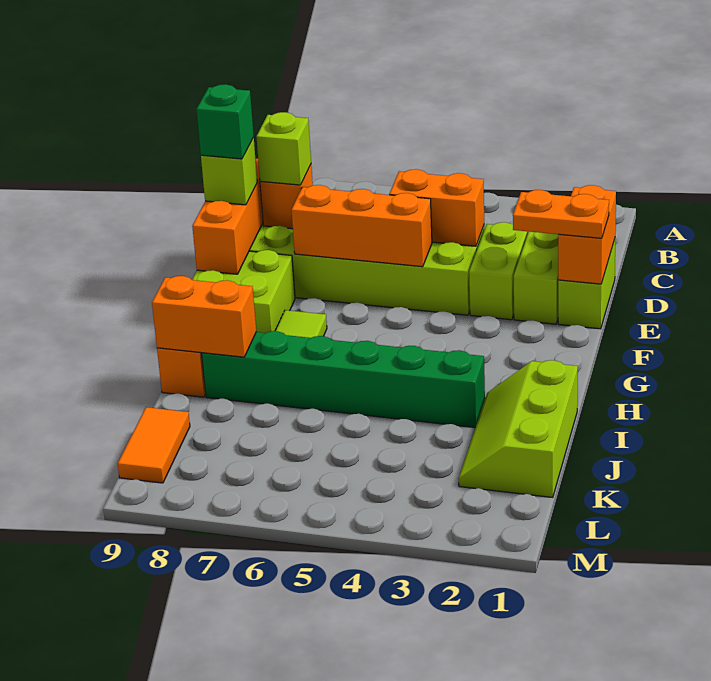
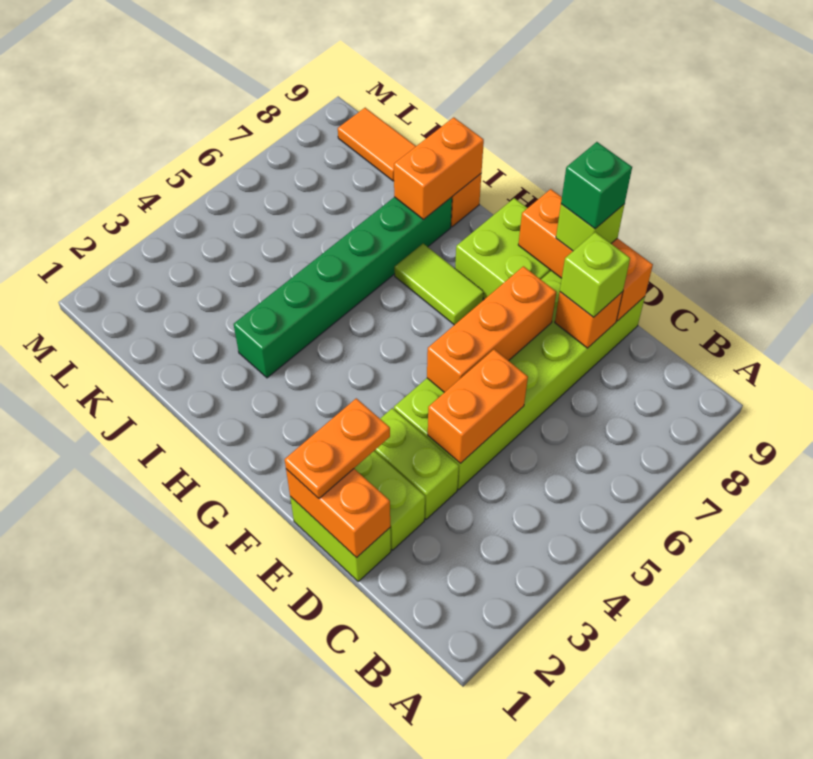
lime 2x3 slope [459,360,578,497] -> none

